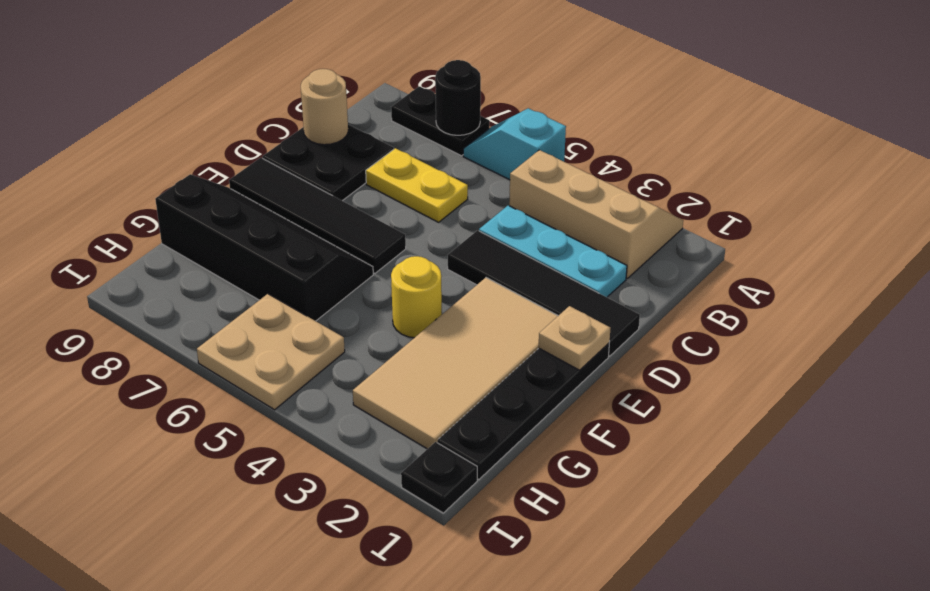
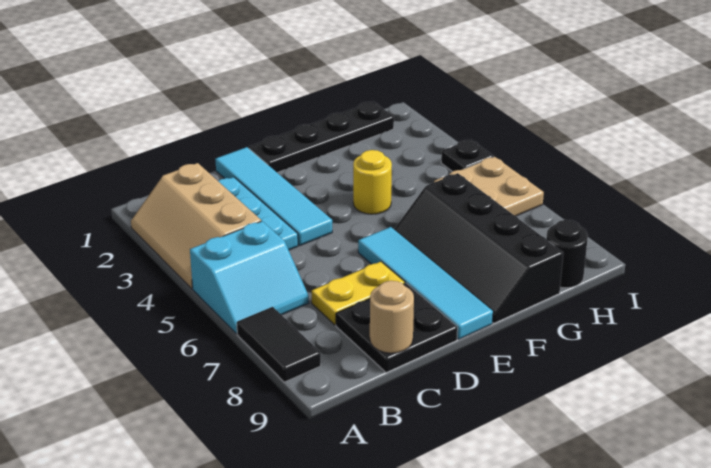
cyan 1x2 slope [463,108,566,180] -> cyan 2x2 slope [190,221,309,334]
black 1x2 plate [391,86,489,156] -> black 1x2 tile [237,307,321,382]
black 1x1 round brick [435,60,481,135] -> black 1x1 round brick moved to [546,220,588,288]
yellow 1x2 plate [366,148,468,222] -> yellow 1x2 plate turned to [311,262,405,325]
black 1x4 tile [448,230,640,356] -> cyan 1x4 tile [215,147,332,245]
tan 1x1 plate [539,306,610,370] -> none
tan 2x4 tile [353,278,558,449] -> none
black 1x4 tile [229,158,406,273] -> cyan 1x4 tile [358,227,493,339]
black 1x1 plate [401,442,477,513] -> black 1x1 plate moved to [441,139,494,172]

